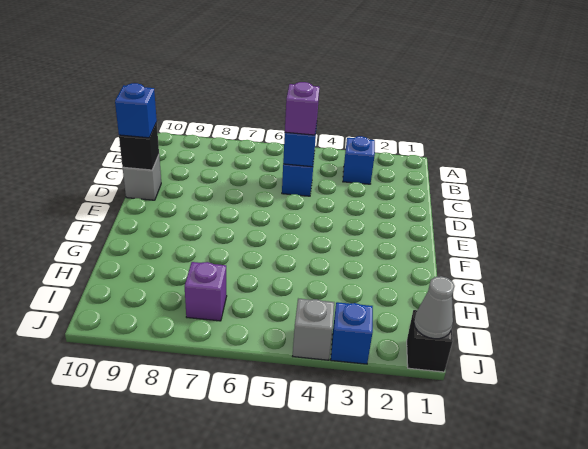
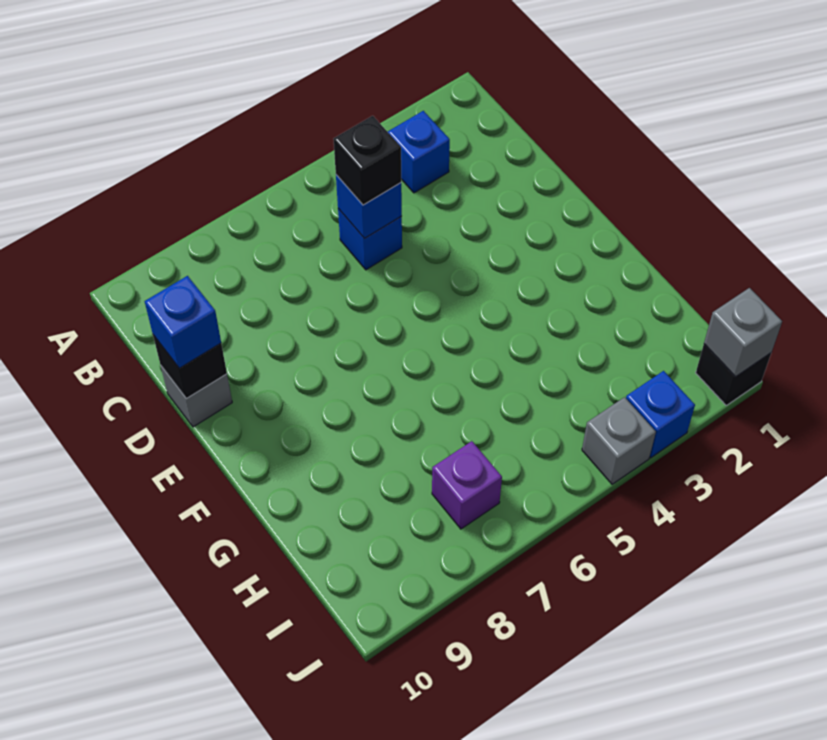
purple 1x1 brick [285,82,320,135] -> black 1x1 brick [334,116,401,205]
grey 1x1 cone [414,276,455,339] -> grey 1x1 brick [704,288,782,377]

